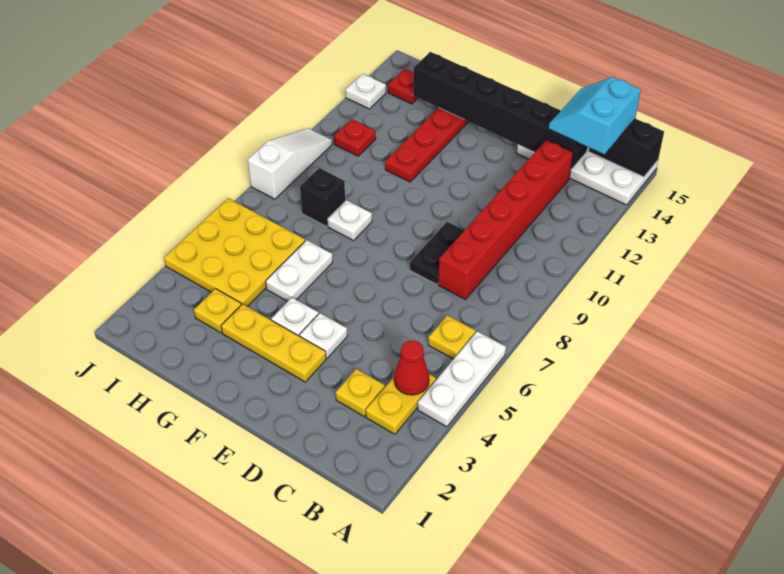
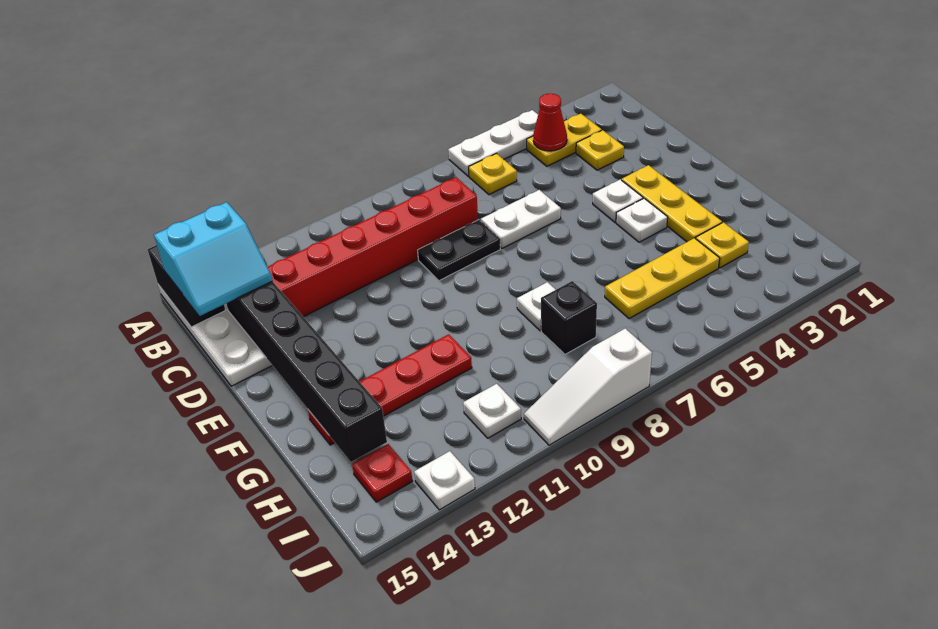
white 1x2 plate [266,240,333,301] -> white 1x2 plate moved to [481,190,561,249]
yellow 3x3 plate [164,198,305,307] -> yellow 1x3 plate [605,238,720,319]
red 1x1 plate [334,119,376,156] -> white 1x1 plate [463,384,521,438]

